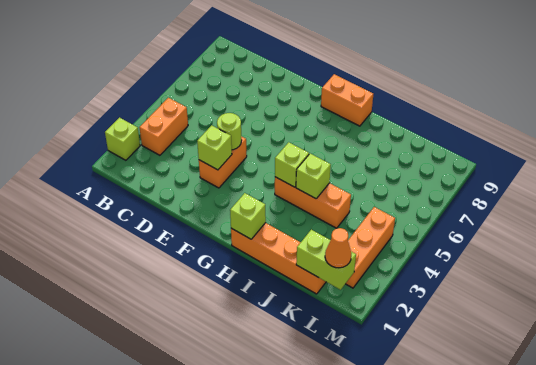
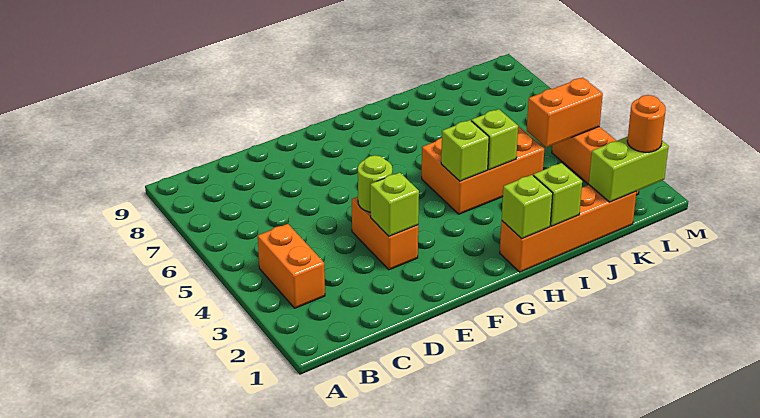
lime 1x1 brick [105,118,140,160] -> lime 1x1 brick moved to [533,163,582,226]
orange 1x2 brick [321,74,373,126] -> orange 1x2 brick moved to [527,78,603,147]
orange 1x3 brick [275,177,351,228] -> orange 2x3 brick [422,126,544,214]
orange 1x1 cone [325,228,351,268] -> orange 1x1 round brick [627,95,666,152]

